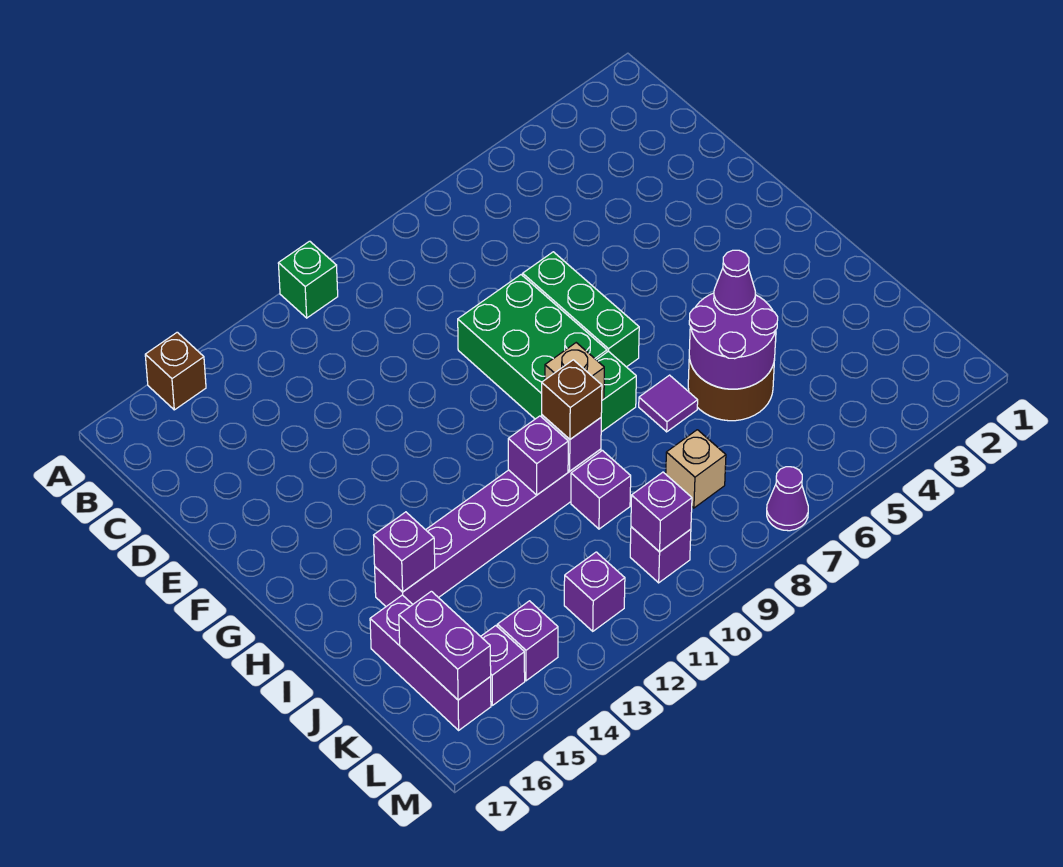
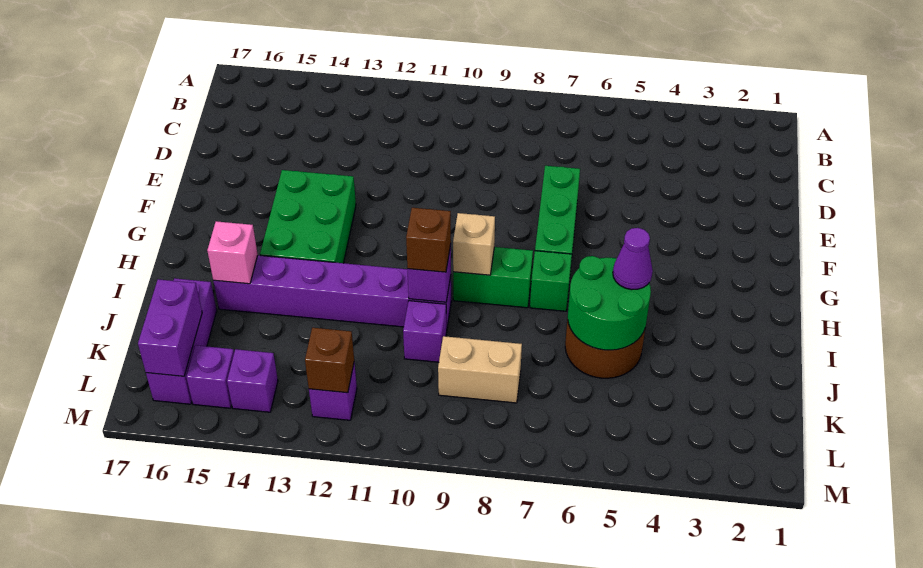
green 1x1 brick [278,241,338,318] -> green 1x1 brick moved to [530,251,572,311]
brown 1x1 brick [145,332,206,410] -> brown 1x1 brick moved to [305,328,354,393]
green 2x3 brick [458,275,607,419] -> green 2x3 brick moved to [260,170,356,263]
purple 2x2 round brick [689,293,778,389] -> green 2x2 round brick [568,256,651,350]
purple 1x1 tile [639,375,698,432] -> none
purple 1x1 brick [508,416,568,495] -> none
purple 1x1 brick [374,512,435,592] -> pink 1x1 brick [207,221,258,284]
tan 1x1 brick [666,430,726,508] -> tan 1x2 brick [438,336,522,403]
purple 1x1 brick [630,527,691,583] -> none
purple 1x1 brick [631,472,692,552] -> none
purple 1x1 cone [767,467,808,531] -> none

